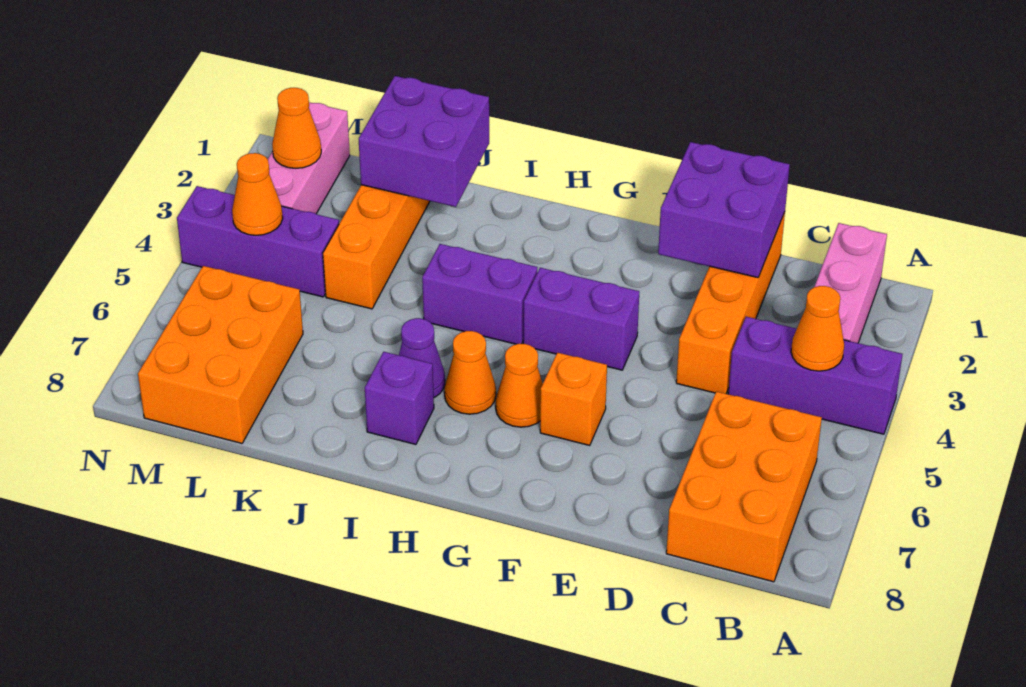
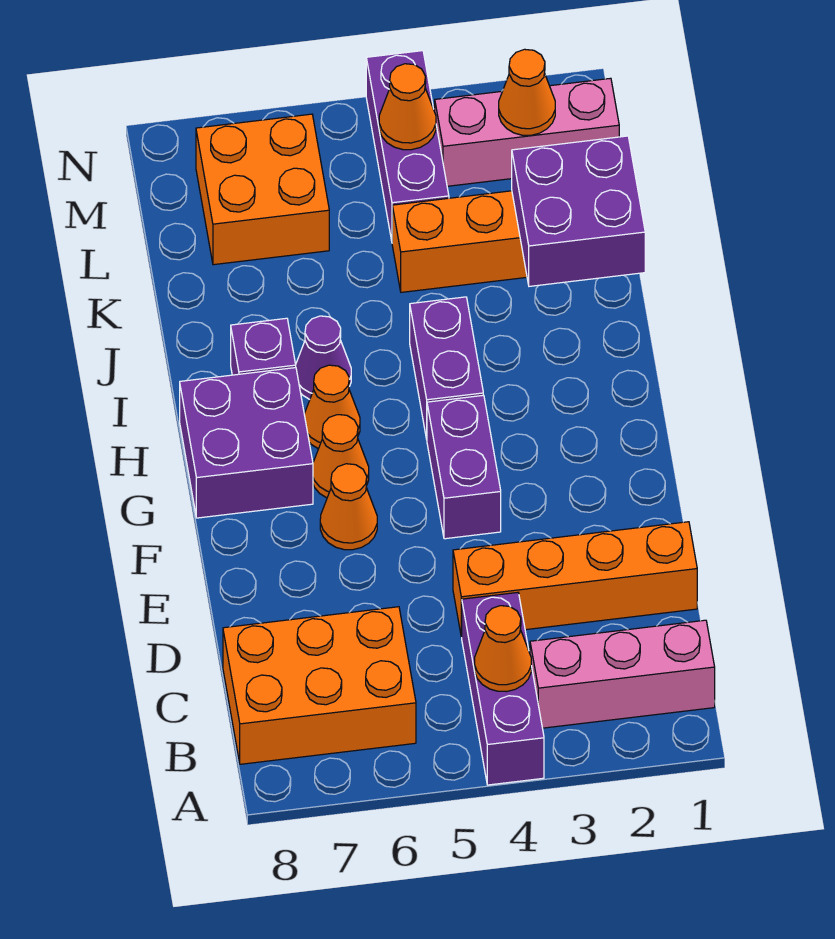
purple 2x2 brick [658,142,790,278] -> purple 2x2 brick moved to [180,368,313,518]
orange 1x1 brick [540,353,607,445] -> orange 1x1 cone [320,464,377,550]
orange 2x3 brick [138,266,303,443] -> orange 2x2 brick [196,114,329,265]

